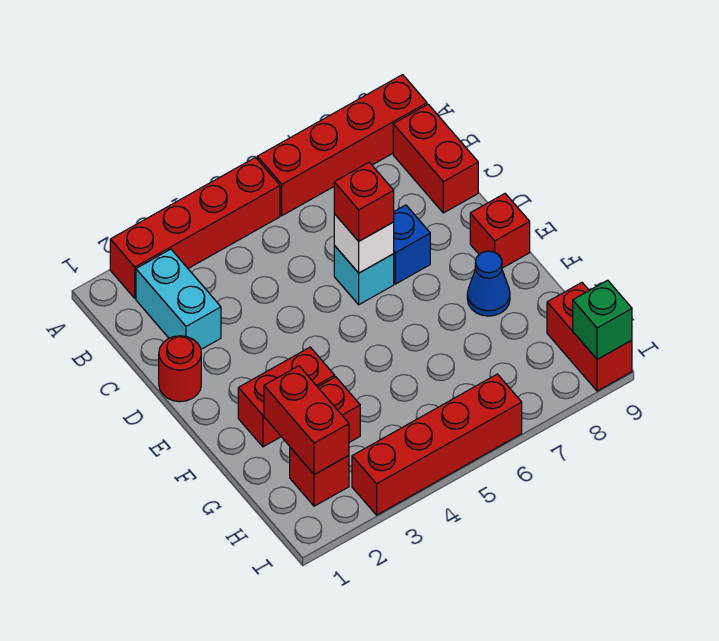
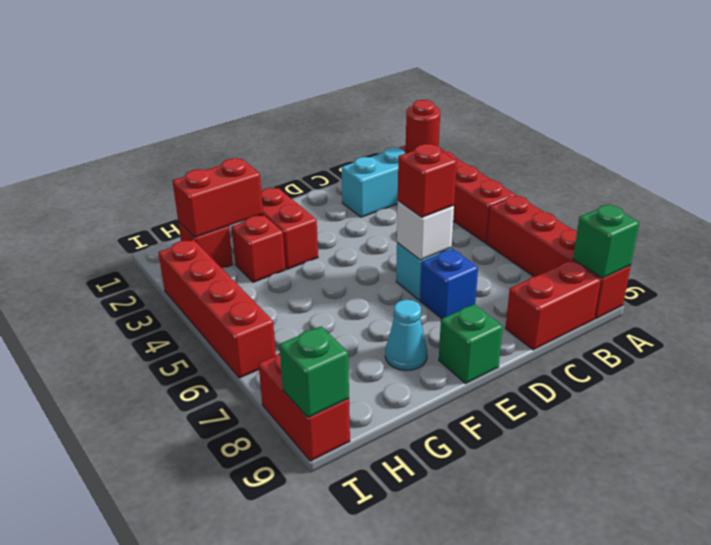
none -> green 1x1 brick [573,205,639,278]
red 1x1 round brick [159,336,201,402] -> red 1x1 round brick moved to [406,100,440,152]
red 1x1 brick [470,194,530,268] -> green 1x1 brick [439,304,503,383]
blue 1x1 cone [467,251,510,316] -> cyan 1x1 cone [385,300,427,371]
red 1x2 brick [547,283,632,391] -> red 1x2 brick turned to [258,353,350,461]

